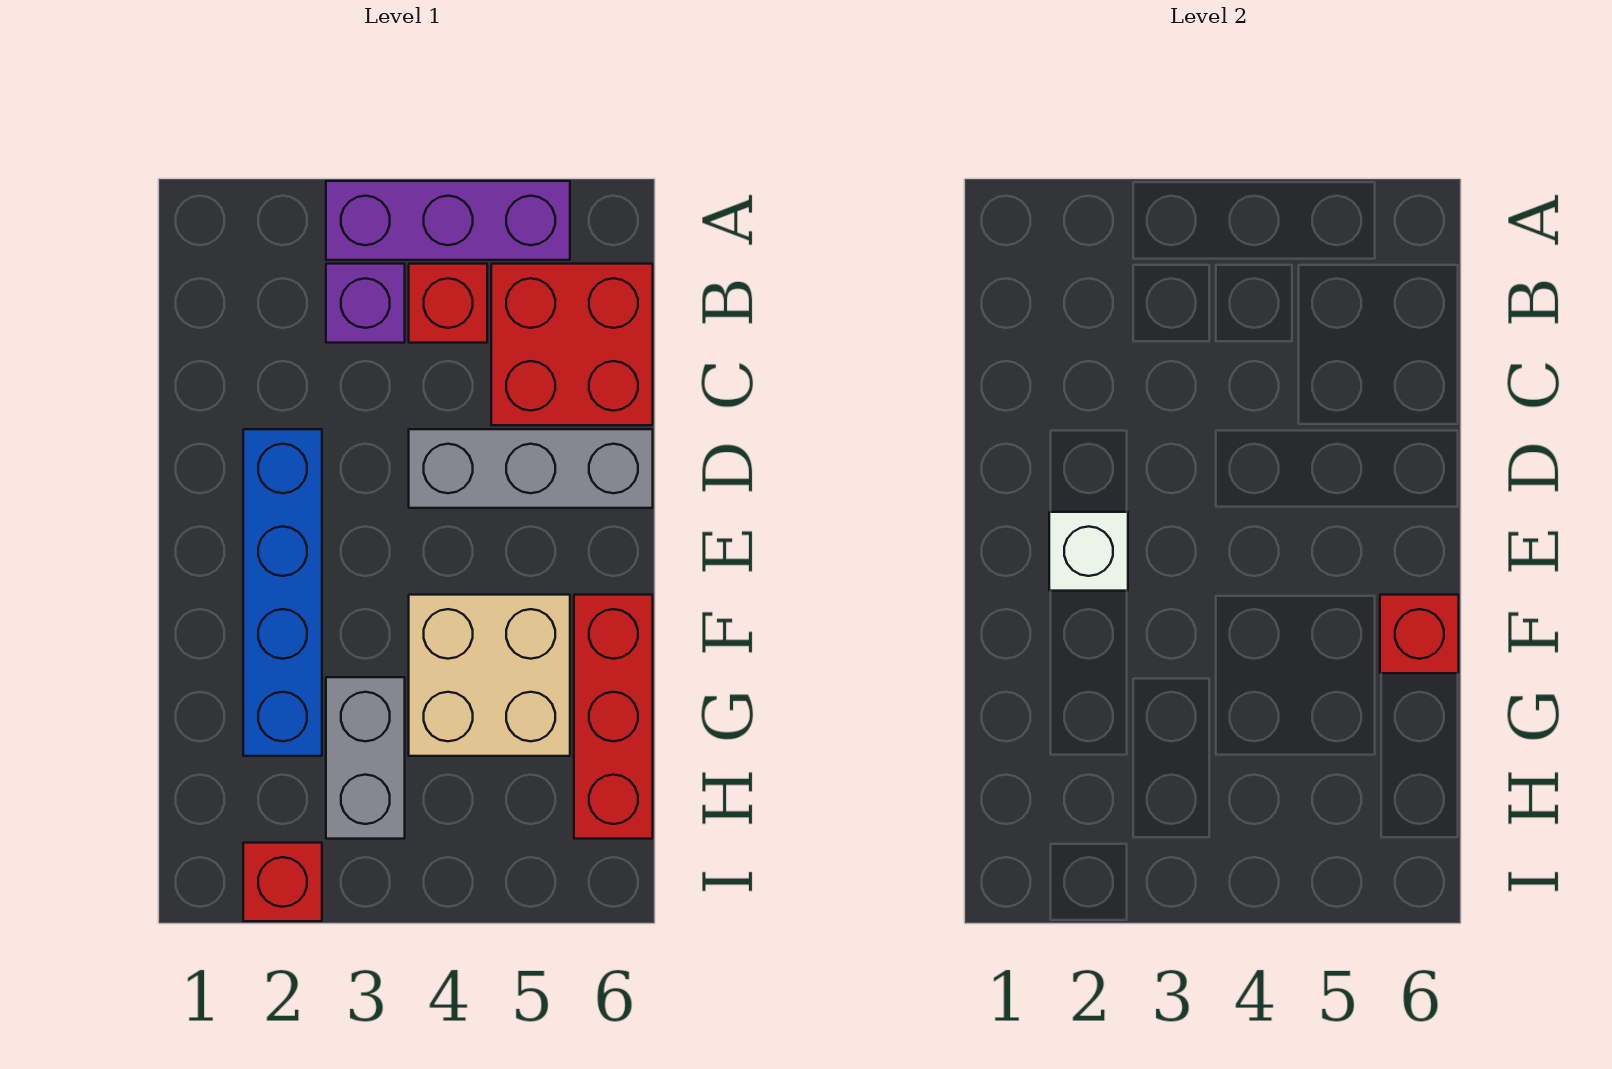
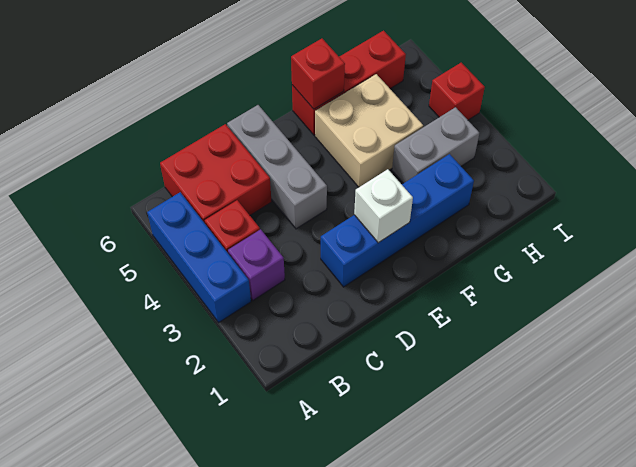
purple 1x3 brick [326,181,570,260] -> blue 1x3 brick [147,192,251,322]
red 1x1 brick [243,843,322,921] -> red 1x1 brick moved to [429,63,485,120]

